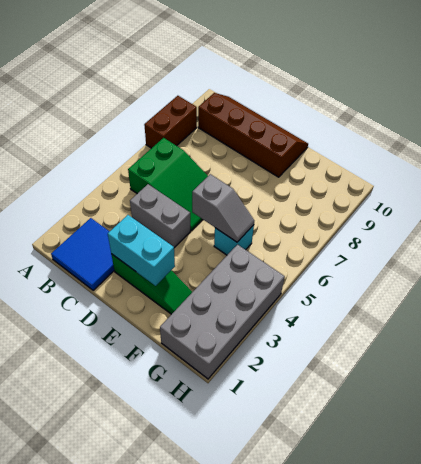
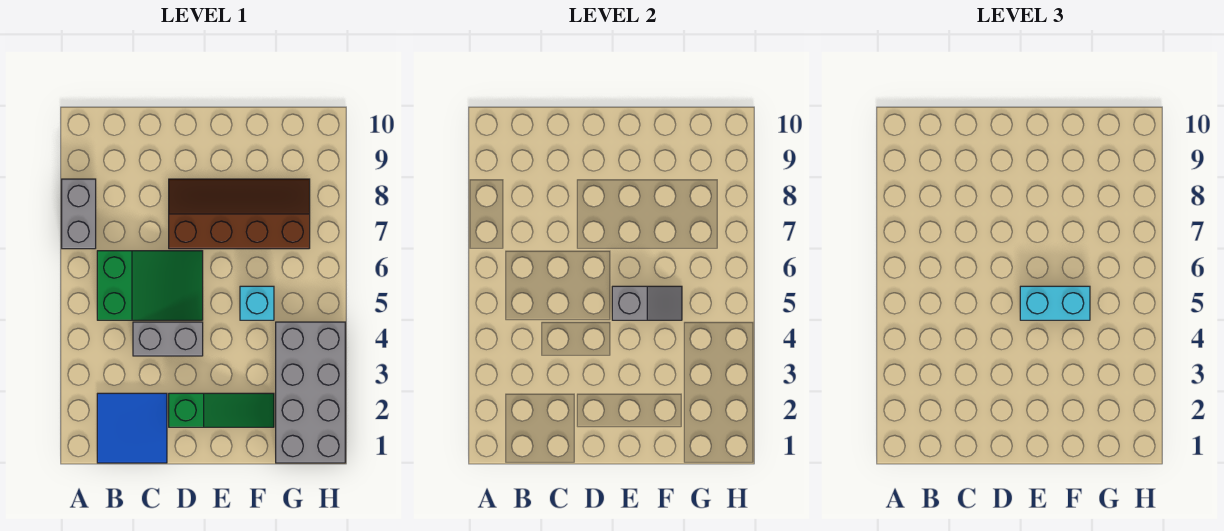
brown 1x2 brick [144,96,197,148] -> grey 1x2 brick [62,179,96,249]
brown 2x4 slope [198,93,308,177] -> brown 2x4 slope moved to [169,179,310,249]
cyan 1x2 brick [108,215,175,286] -> cyan 1x2 brick moved to [1020,286,1090,320]

